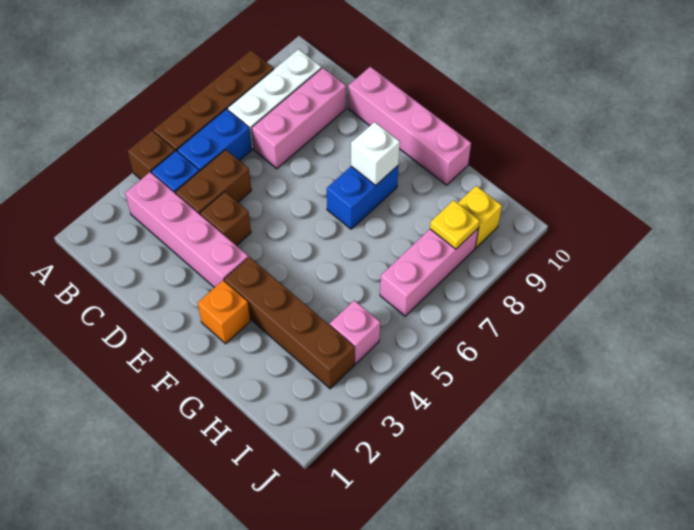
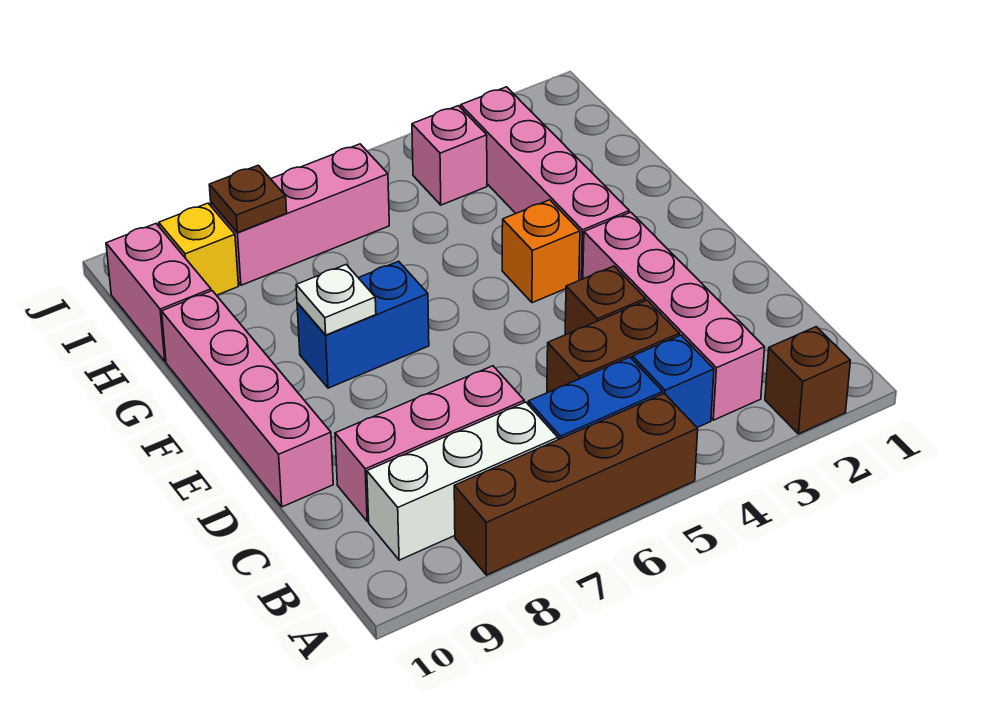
brown 1x1 brick [128,131,175,179] -> brown 1x1 brick moved to [765,327,851,434]
orange 1x1 brick [198,281,250,344] -> orange 1x1 brick moved to [502,200,580,303]
brown 1x4 brick [224,257,355,389] -> pink 1x4 brick [461,87,629,280]
white 1x1 brick [351,122,400,185] -> white 1x1 plate [296,265,376,335]
none -> pink 1x2 brick [106,224,211,361]
yellow 1x1 plate [430,200,480,249] -> brown 1x1 plate [209,165,287,233]

